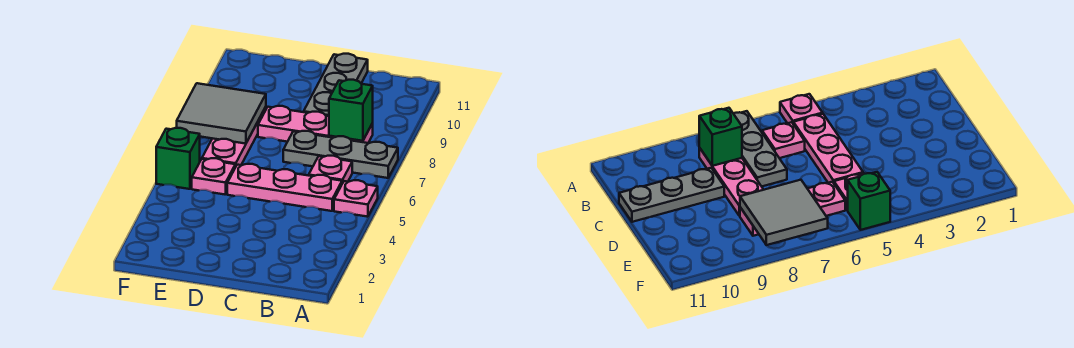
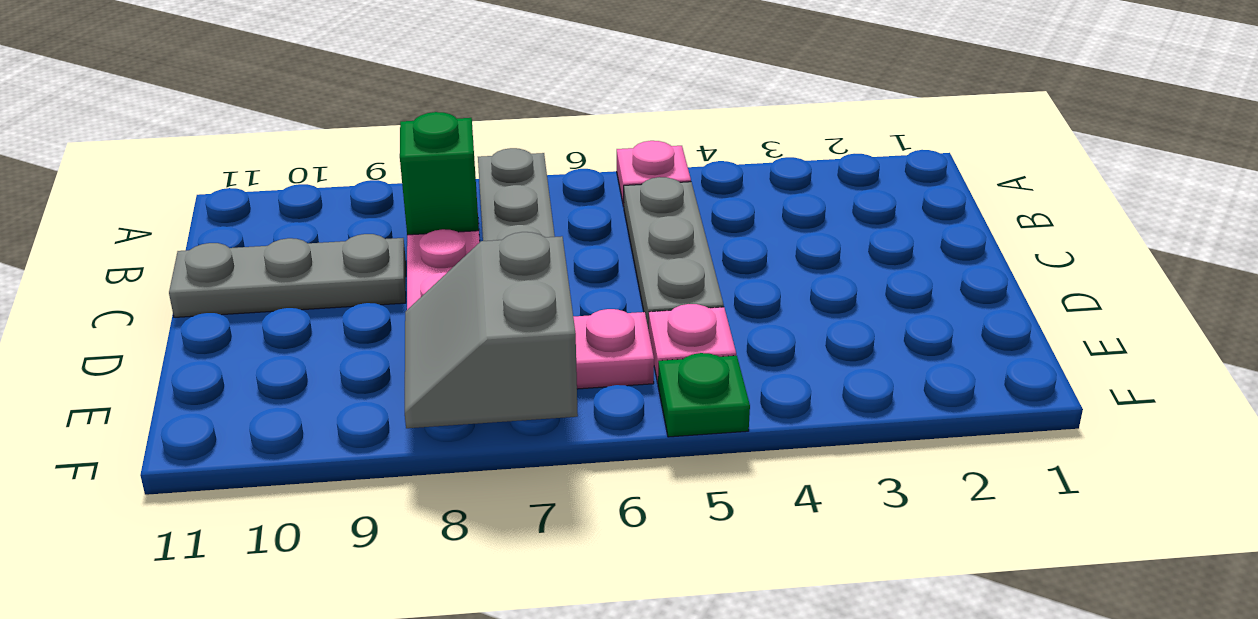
pink 1x3 plate [227,164,342,211] -> grey 1x3 plate [624,177,724,330]
pink 1x1 plate [309,156,352,184] -> none
grey 2x2 tile [177,83,266,144] -> grey 2x2 slope [405,232,578,428]
green 1x1 brick [156,128,200,189] -> green 1x1 plate [658,353,750,437]

